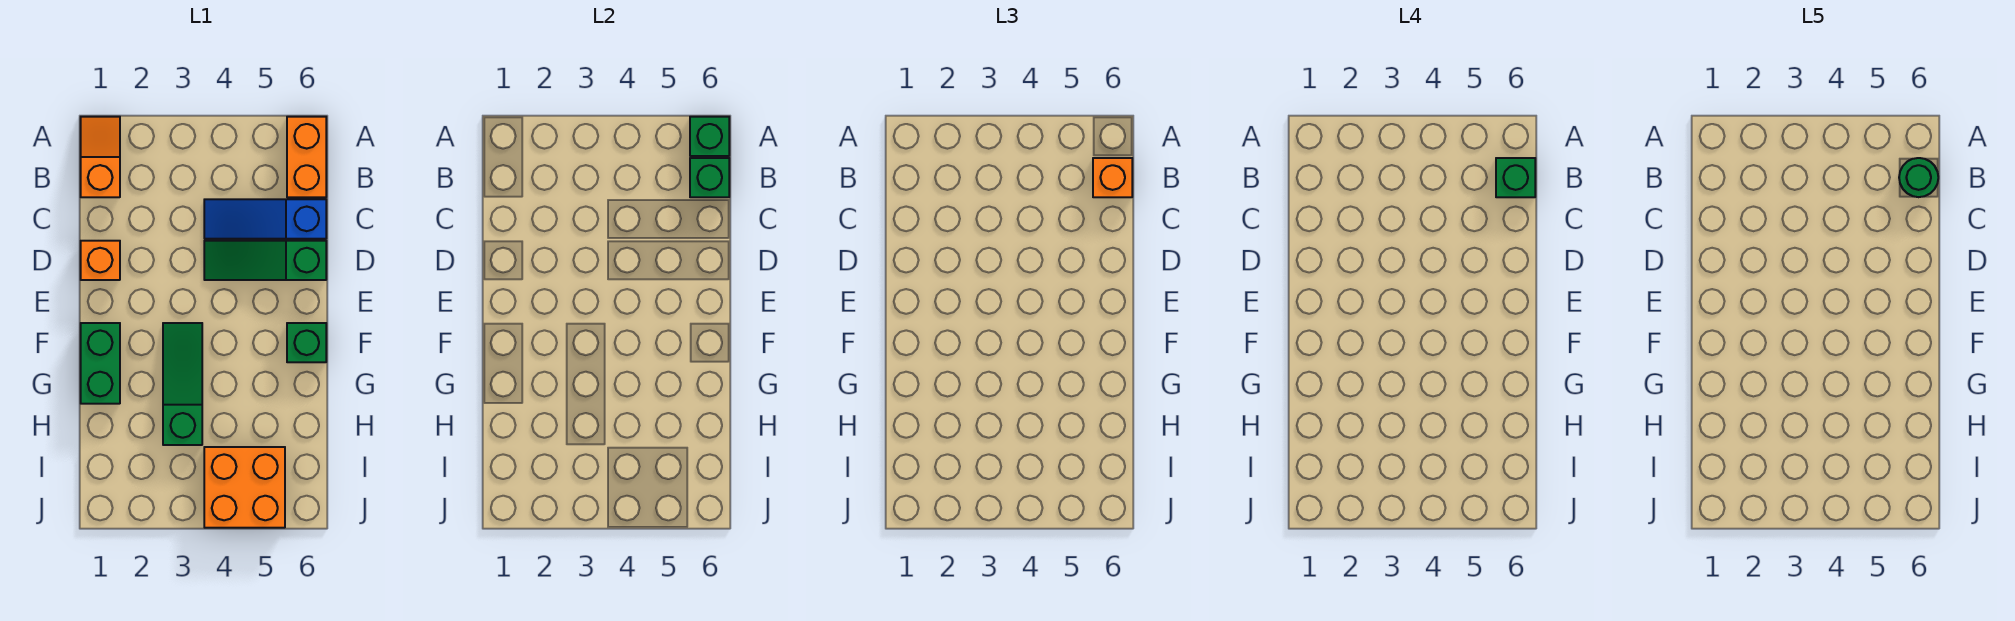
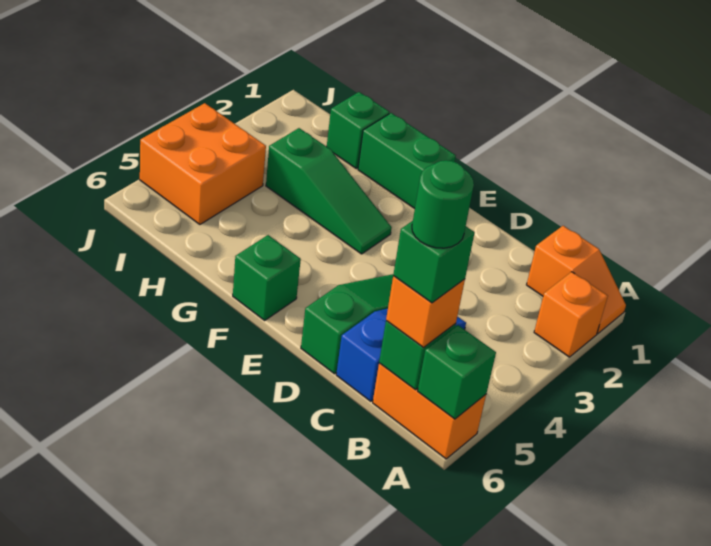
orange 1x1 brick [81,241,120,280] -> orange 1x1 brick moved to [534,272,608,357]
none -> green 1x1 brick [327,92,389,169]

